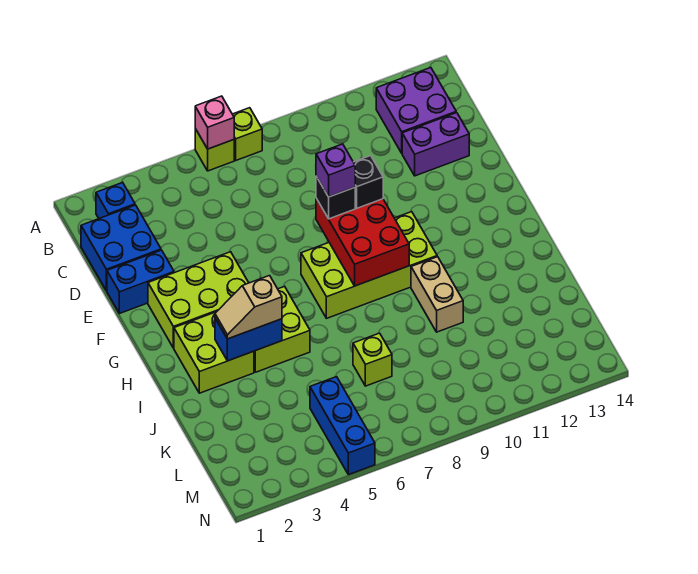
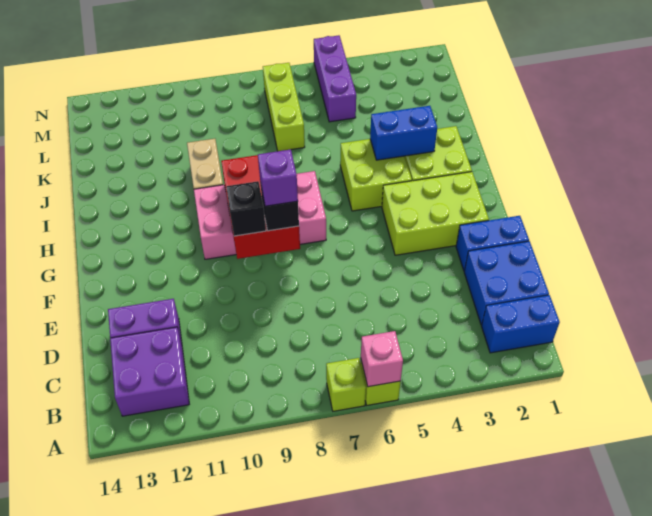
blue 1x1 brick [96,182,135,218] -> blue 1x2 brick [482,295,560,353]
lime 2x4 brick [301,212,437,318] -> pink 2x4 brick [194,171,326,259]
tan 1x2 slope [215,276,282,339] -> none
lime 1x1 brick [353,333,392,386] -> lime 1x3 brick [263,63,305,151]
blue 1x3 brick [310,377,375,475] -> purple 1x3 brick [314,35,356,122]

